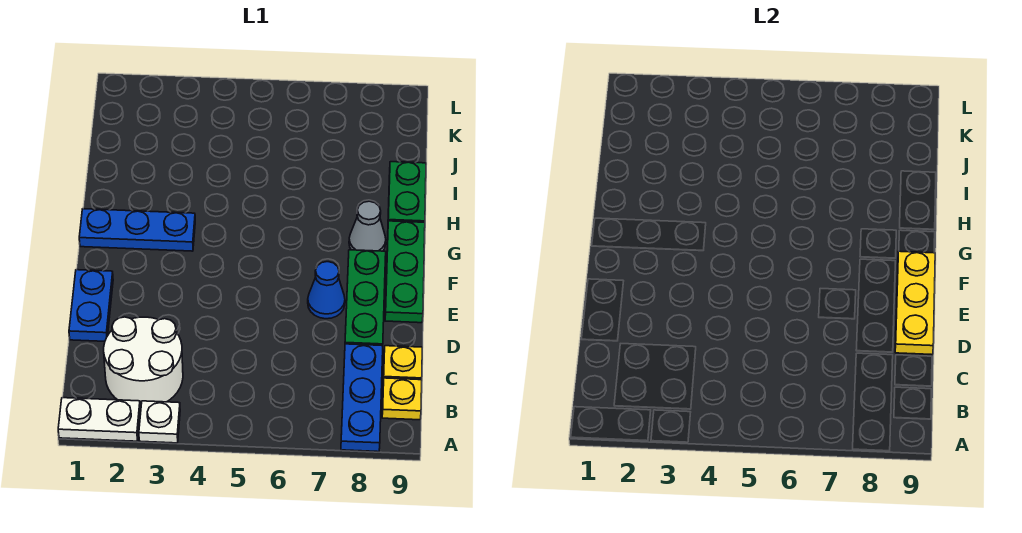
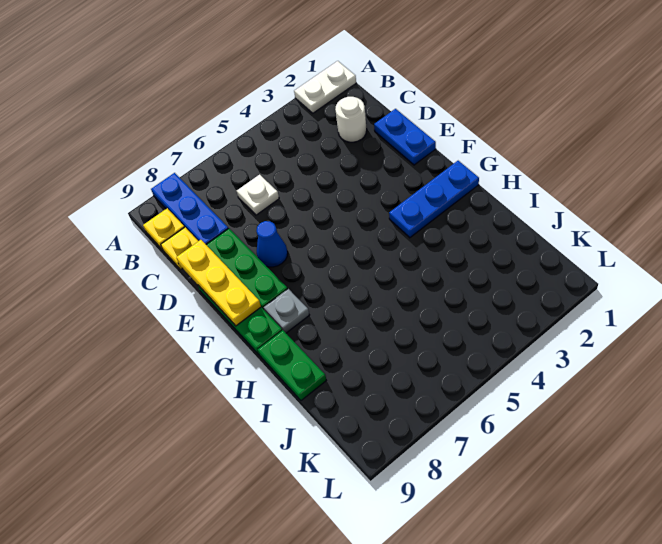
white 1x1 plate [139,401,180,443] -> white 1x1 plate moved to [237,175,279,215]
white 2x2 round brick [104,317,183,408] -> white 1x1 round brick [335,97,367,142]
grey 1x1 cone [349,201,386,251] -> grey 1x1 plate [264,289,309,333]

